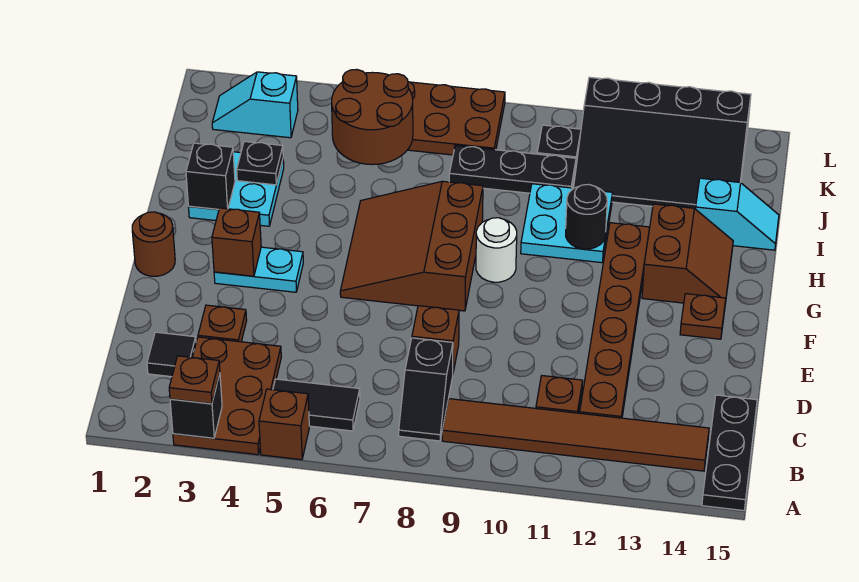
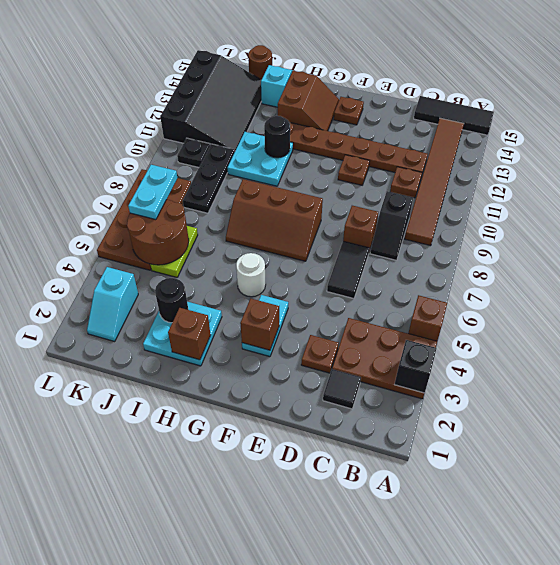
brown 1x1 plate [169,356,220,404] -> brown 1x1 plate moved to [338,155,370,185]
black 1x3 plate [702,395,757,511] -> black 1x3 tile [414,96,494,135]
black 1x2 tile [273,379,360,431] -> black 1x2 tile moved to [327,241,369,299]
black 1x2 slope [399,338,453,441] -> black 1x2 slope turned to [370,191,413,260]
brown 1x1 round brick [132,212,175,276] -> brown 1x1 round brick moved to [248,45,272,80]
brown 3x3 slope [340,181,483,311] -> brown 2x3 slope [226,179,323,261]
white 1x1 round brick [476,218,517,282] -> white 1x1 round brick moved to [236,253,266,297]
brown 2x2 slope [642,204,733,304] -> brown 2x2 slope turned to [278,71,339,131]
black 1x1 brick [186,143,235,209] -> brown 1x1 brick [168,308,210,360]
black 1x1 plate [237,141,283,185] -> black 1x1 round brick [155,278,188,323]
none -> lime 1x2 plate [150,226,198,277]
none -> cyan 1x2 plate [128,165,177,220]

